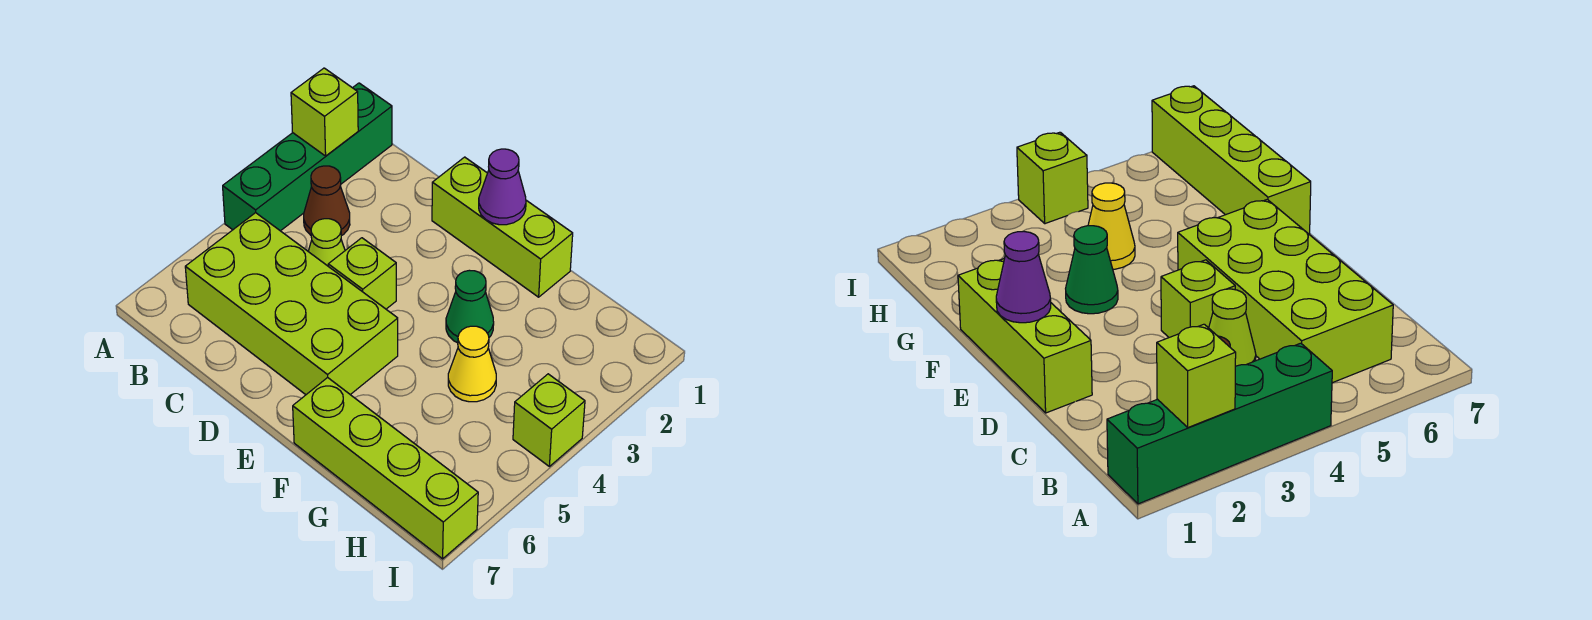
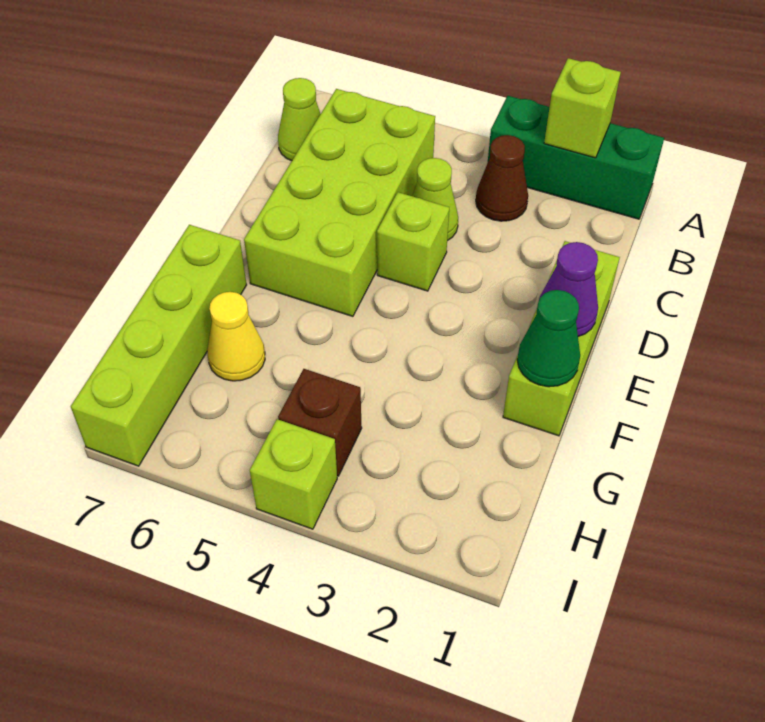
green 1x4 brick [223,83,392,231] -> green 1x3 brick [488,96,664,219]
none -> lime 1x1 cone [278,78,320,161]
green 1x1 cone [446,270,494,343] -> green 1x1 cone moved to [517,290,580,387]
yellow 1x1 cone [448,326,496,402] -> yellow 1x1 cone moved to [207,292,265,381]
none -> brown 1x1 brick [278,369,362,476]

